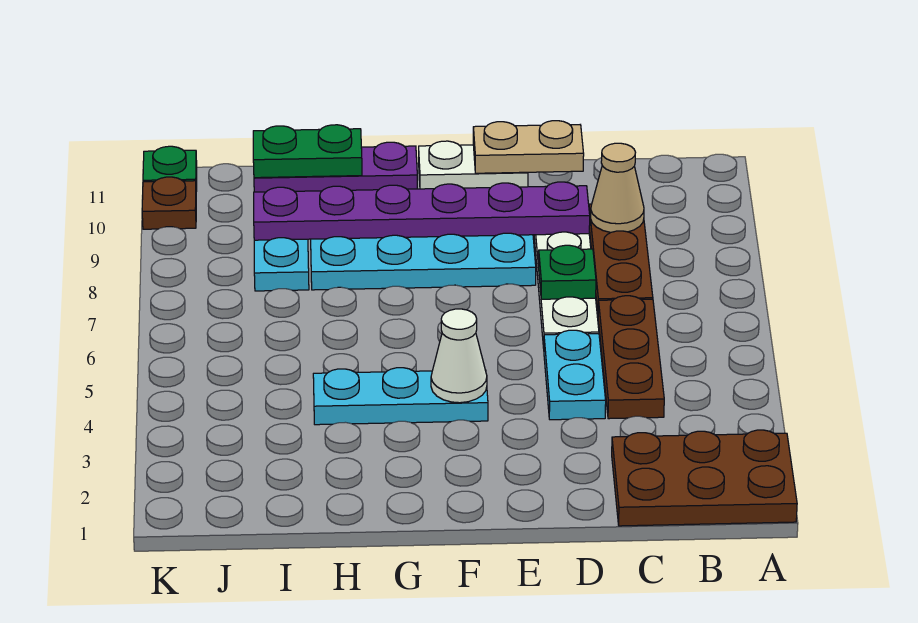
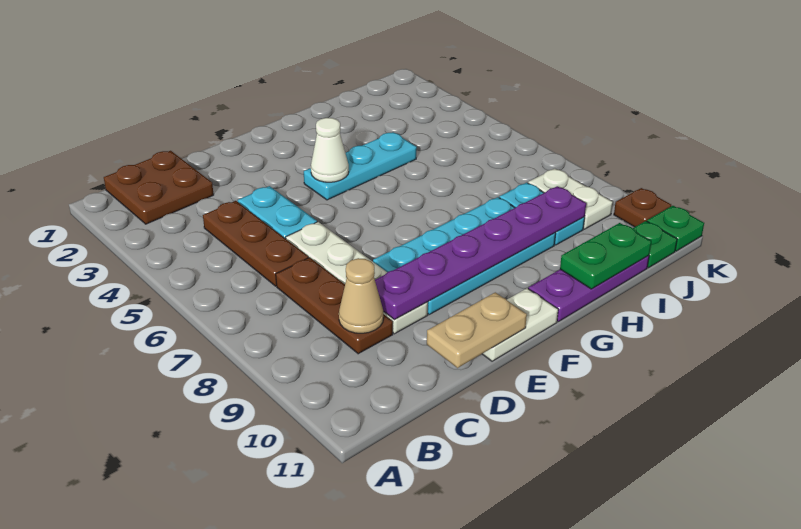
brown 2x3 plate [612,430,797,526] -> brown 2x2 plate [104,151,214,224]
green 1x1 plate [539,245,596,299] -> green 1x1 plate moved to [633,221,677,268]
none -> white 1x2 plate [528,169,613,229]

